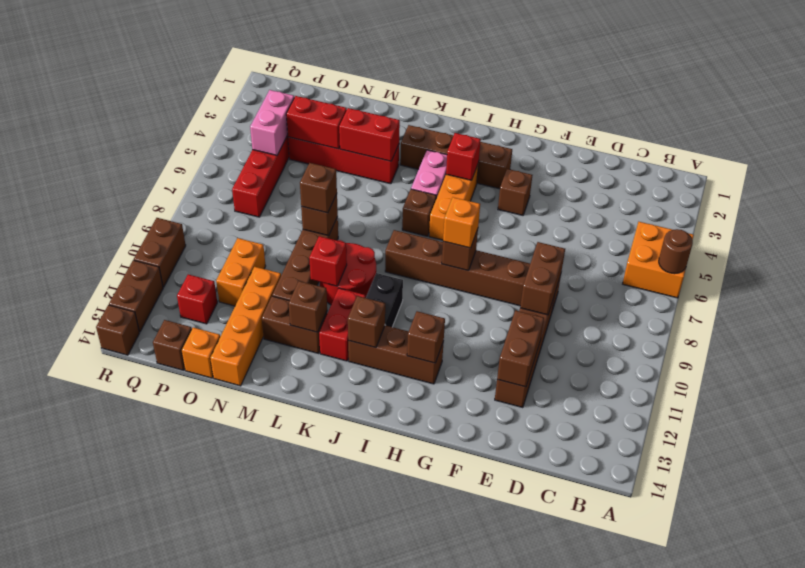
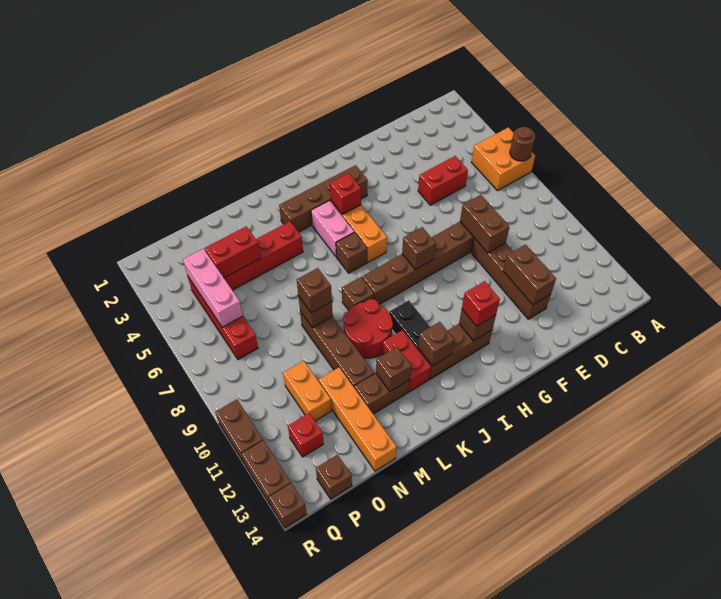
brown 1x1 brick [498,169,532,215] -> brown 1x1 brick moved to [342,277,374,310]
orange 1x1 brick [443,197,480,248] -> none
red 1x2 brick [339,108,400,161] -> red 1x2 brick moved to [418,156,468,205]
red 1x1 brick [309,236,347,286] -> red 1x1 brick moved to [462,281,500,326]
orange 1x1 brick [181,328,220,378] -> none
pink 1x2 brick [250,90,294,155] -> pink 1x3 brick [183,249,243,327]

